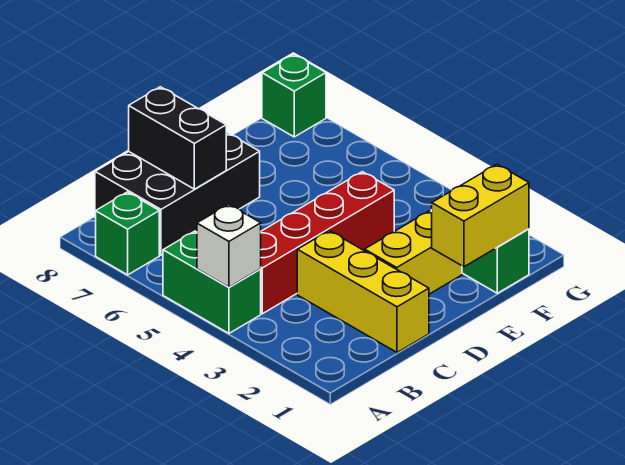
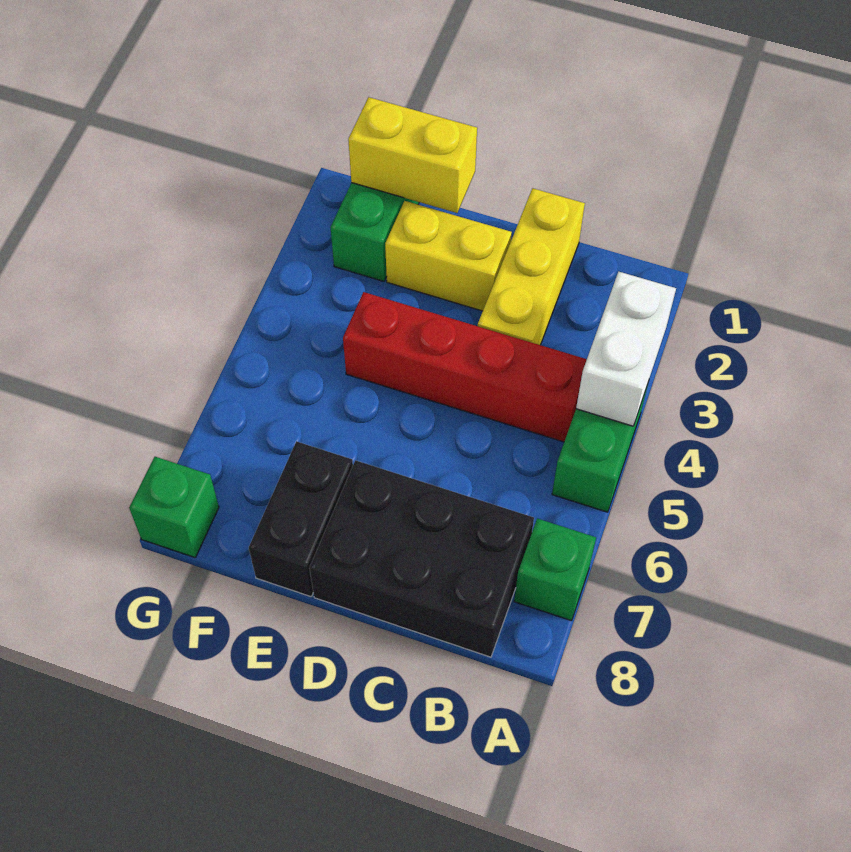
white 1x1 brick [197,204,261,287] -> white 1x2 brick [576,272,676,426]
black 1x2 brick [129,87,226,189] -> black 1x2 brick moved to [249,441,353,597]

